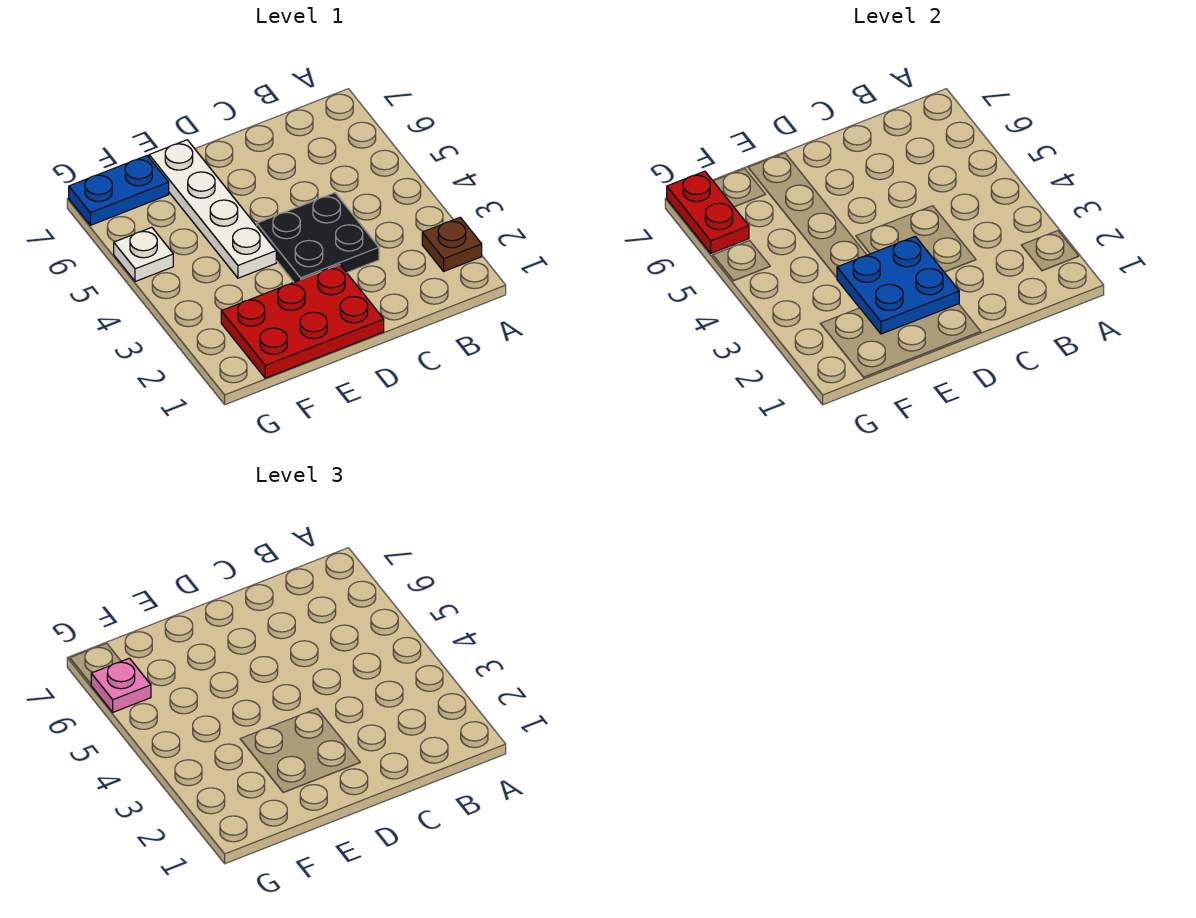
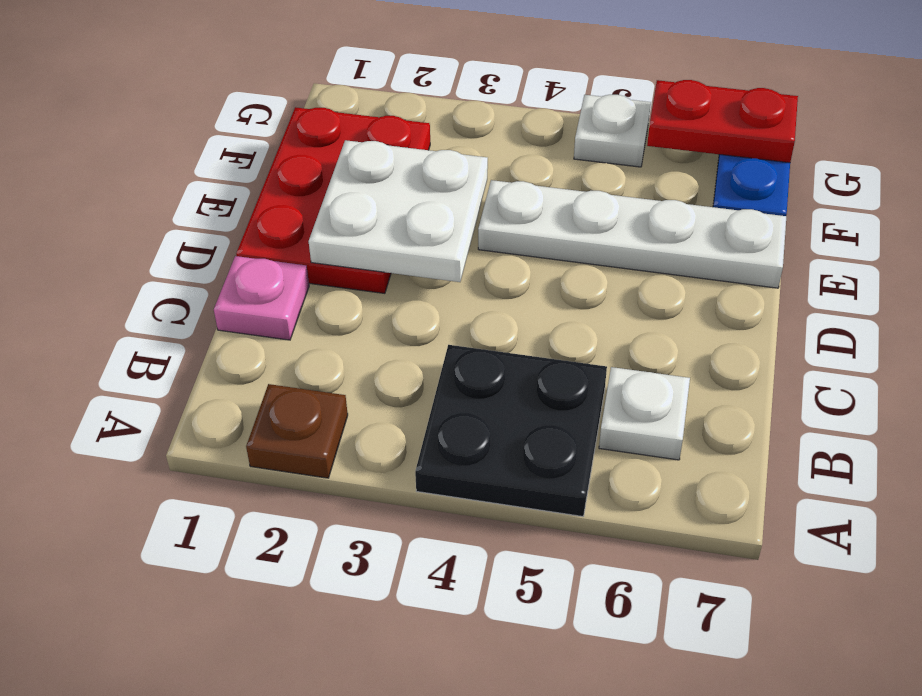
none -> white 1x1 plate [599,367,690,460]
black 2x2 plate [257,193,379,282] -> black 2x2 plate moved to [415,345,607,516]
blue 2x2 plate [837,236,959,334] -> white 2x2 plate [309,140,488,282]
pink 1x1 plate [91,658,151,712] -> pink 1x1 plate moved to [214,256,309,340]

